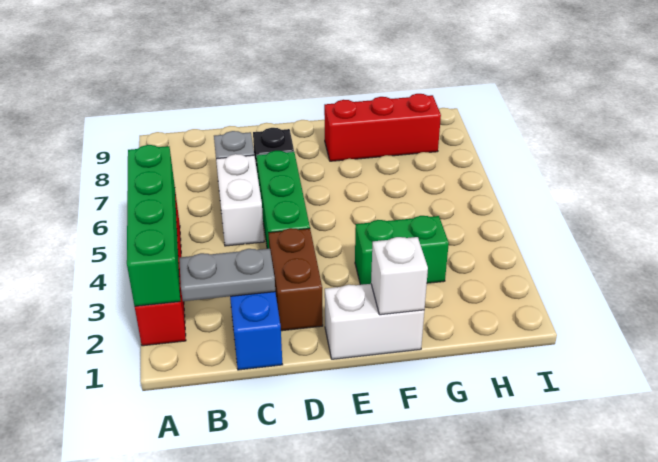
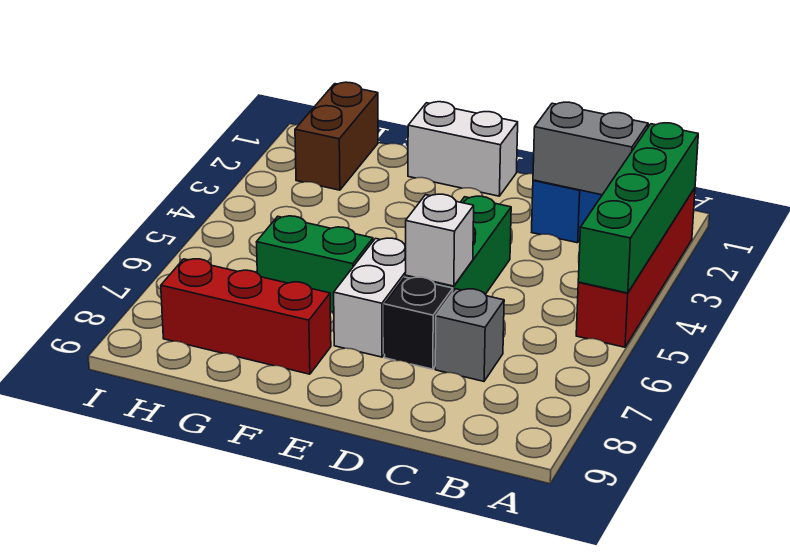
grey 1x2 plate [179,248,275,301] -> grey 1x2 brick [533,102,648,195]
white 1x2 brick [216,154,264,246] -> white 1x2 brick moved to [334,238,406,357]
brown 1x2 brick [268,228,323,331] -> brown 1x2 brick moved to [295,82,378,190]
white 1x1 brick [371,237,428,315] -> white 1x1 brick moved to [405,194,474,286]
green 1x2 brick [355,216,449,285] -> green 1x2 brick moved to [257,216,373,312]

